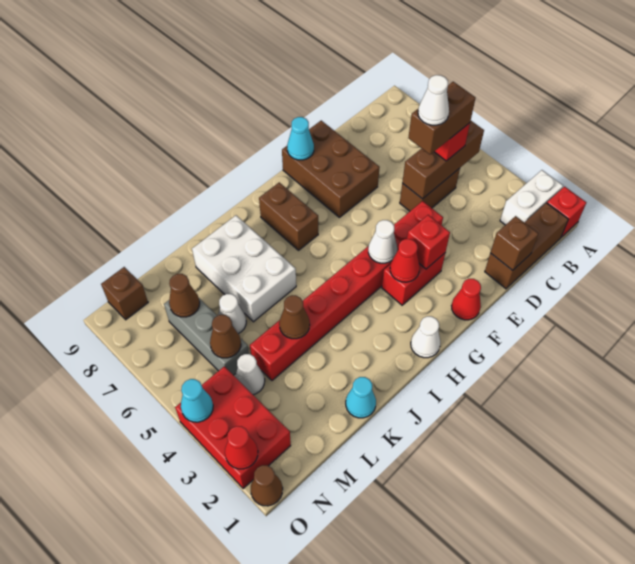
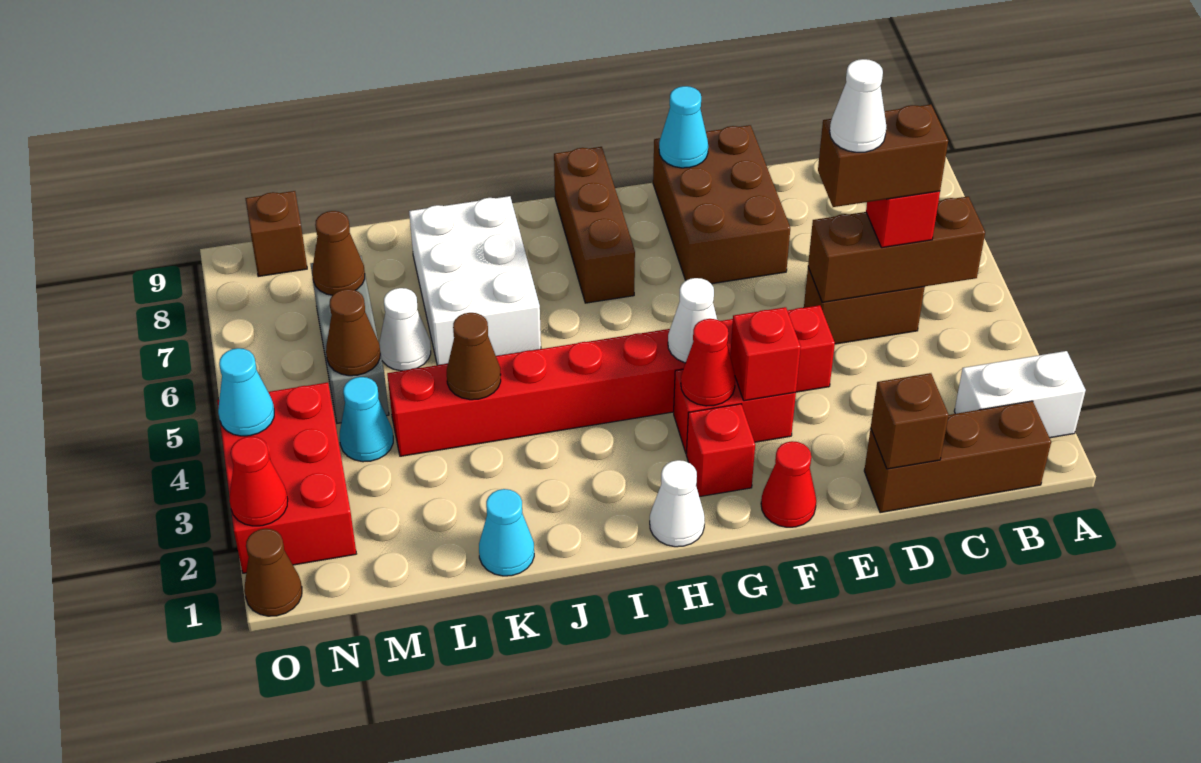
red 1x1 brick [547,186,586,237] -> red 1x1 brick moved to [686,404,755,497]
brown 1x2 brick [259,182,318,250] -> brown 1x3 brick [554,147,635,303]
white 1x1 cone [235,354,265,395] -> cyan 1x1 cone [340,377,393,462]

